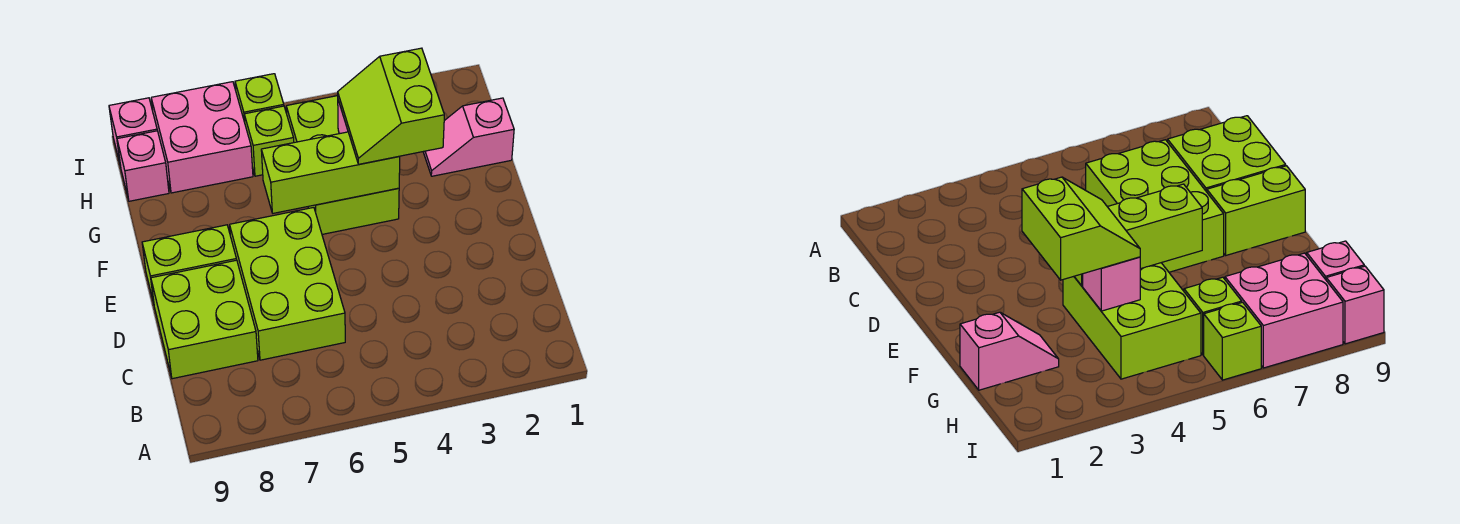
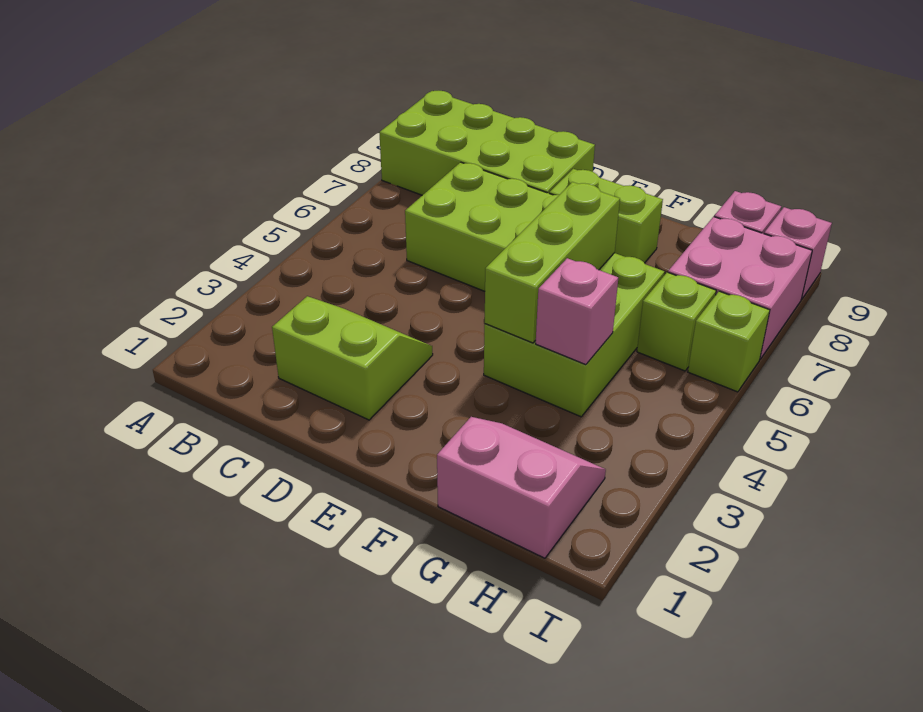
lime 2x2 brick [151,260,258,379] -> lime 2x4 brick [379,91,595,195]
lime 1x2 brick [142,225,237,303] -> lime 1x2 brick turned to [549,169,663,263]
lime 2x2 slope [338,48,444,164] -> lime 2x2 slope moved to [272,296,433,420]
lime 2x3 brick [286,96,399,234] -> lime 2x3 brick turned to [484,253,664,417]
pink 1x2 slope [423,98,514,176] -> pink 2x2 slope [437,417,606,558]

